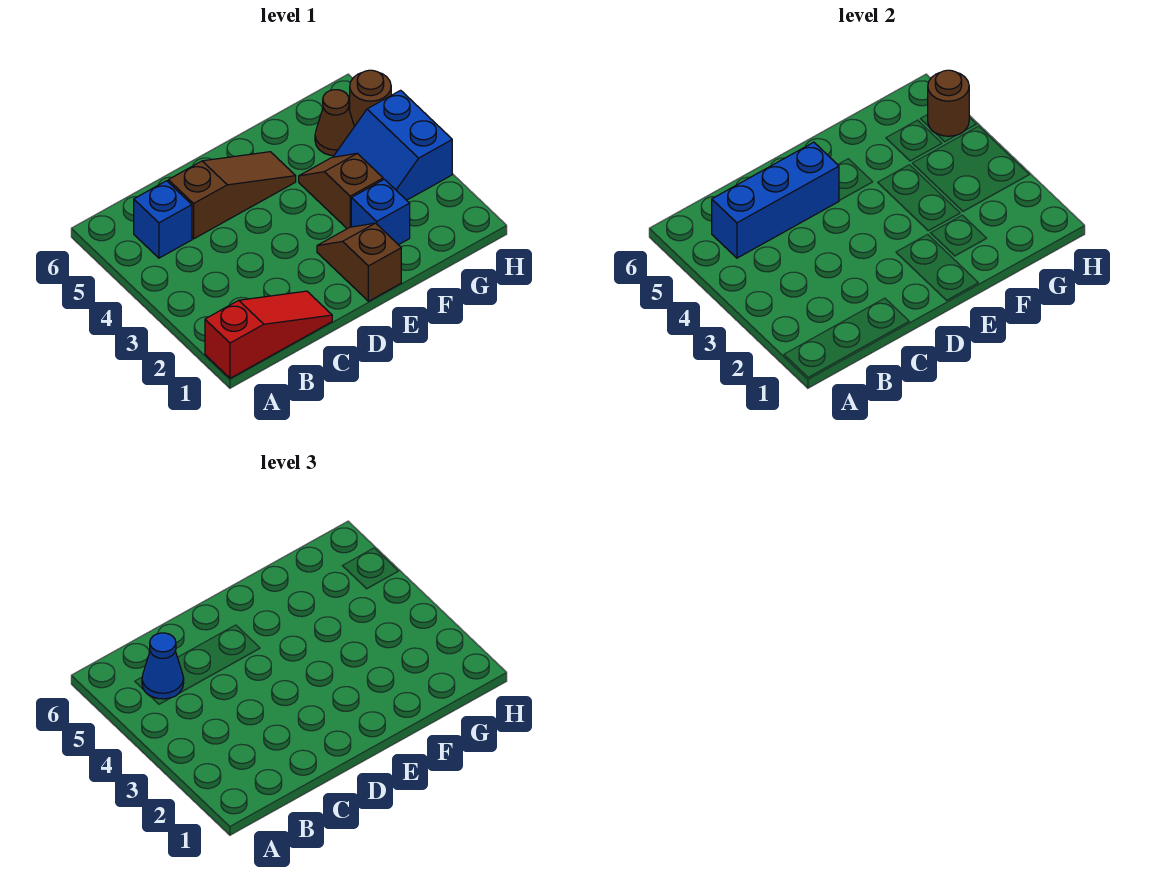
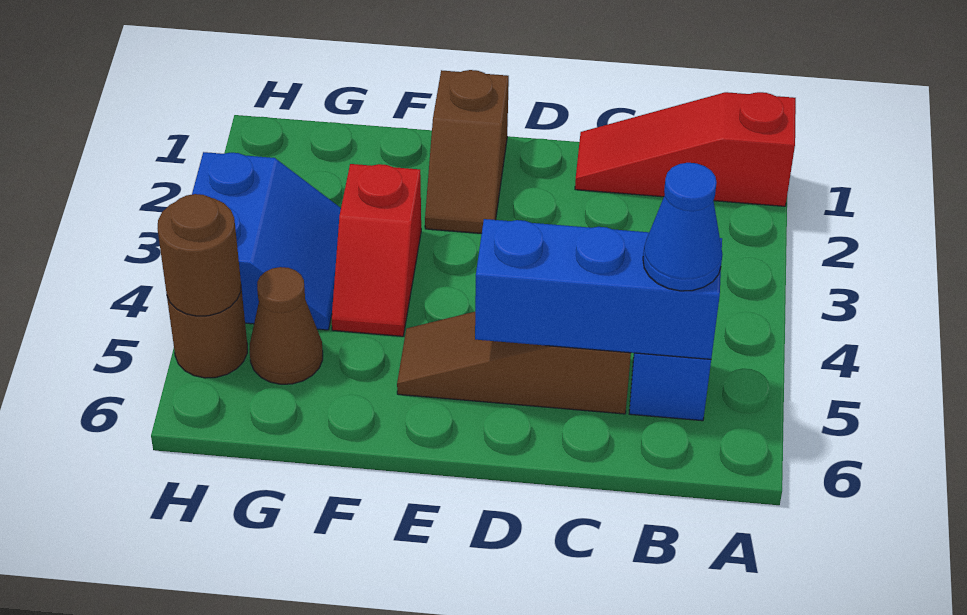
blue 1x1 brick [351,179,410,245] -> none
brown 1x2 slope [299,153,383,229] -> red 1x2 slope [332,164,421,336]

